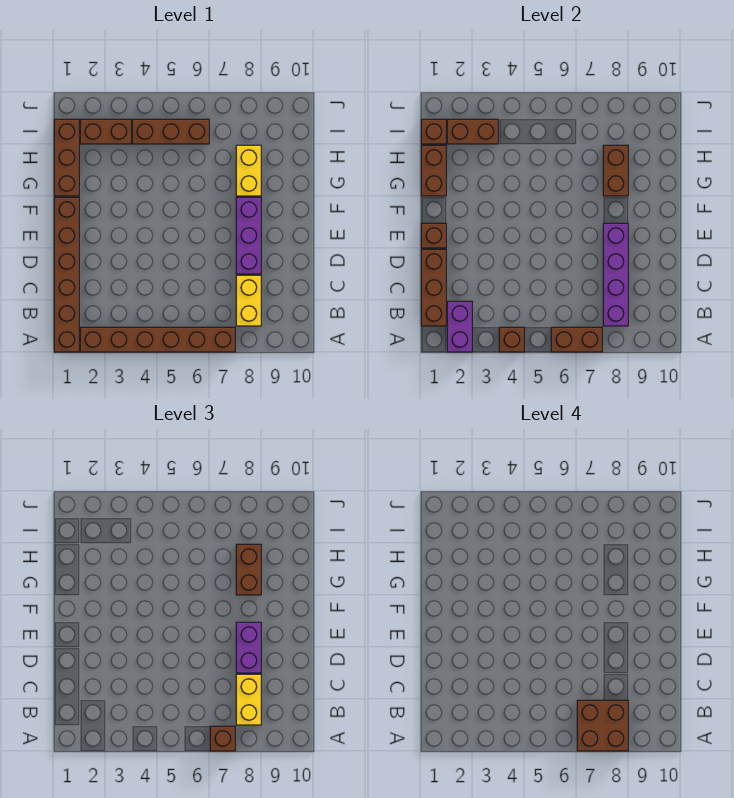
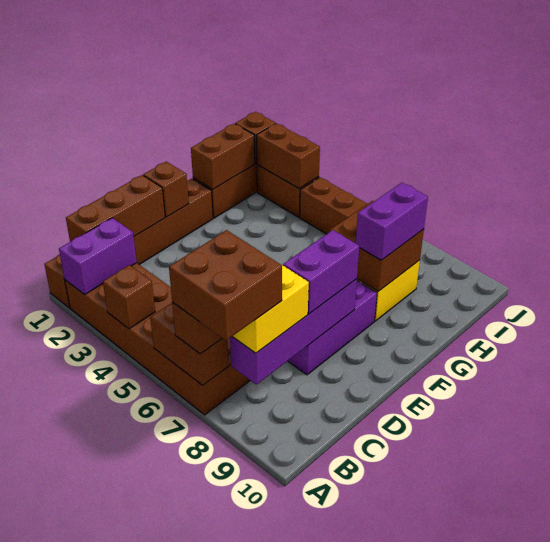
brown 1x6 brick [80,327,235,352] -> brown 2x6 brick [65,263,250,415]
yellow 1x2 brick [236,275,261,326] -> none
brown 1x2 brick [603,145,628,196] -> brown 2x2 brick [329,201,424,291]
brown 1x2 brick [236,544,261,595] -> purple 1x2 brick [356,183,428,260]

